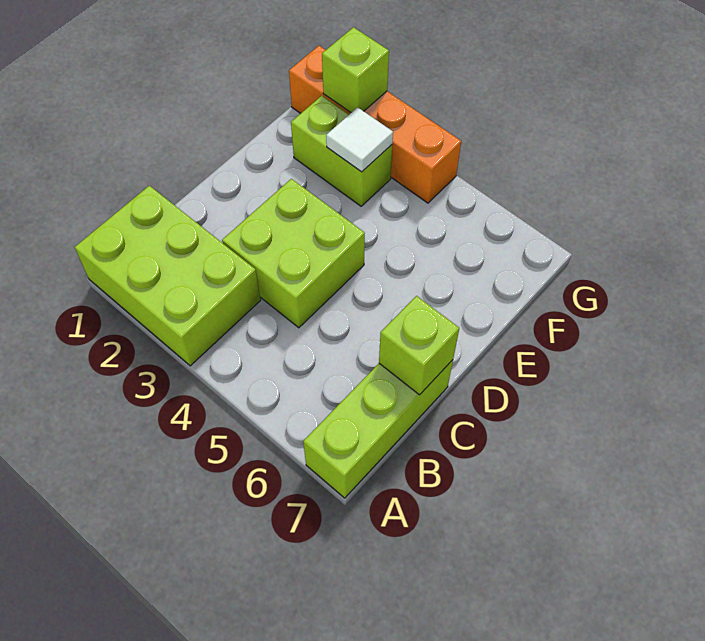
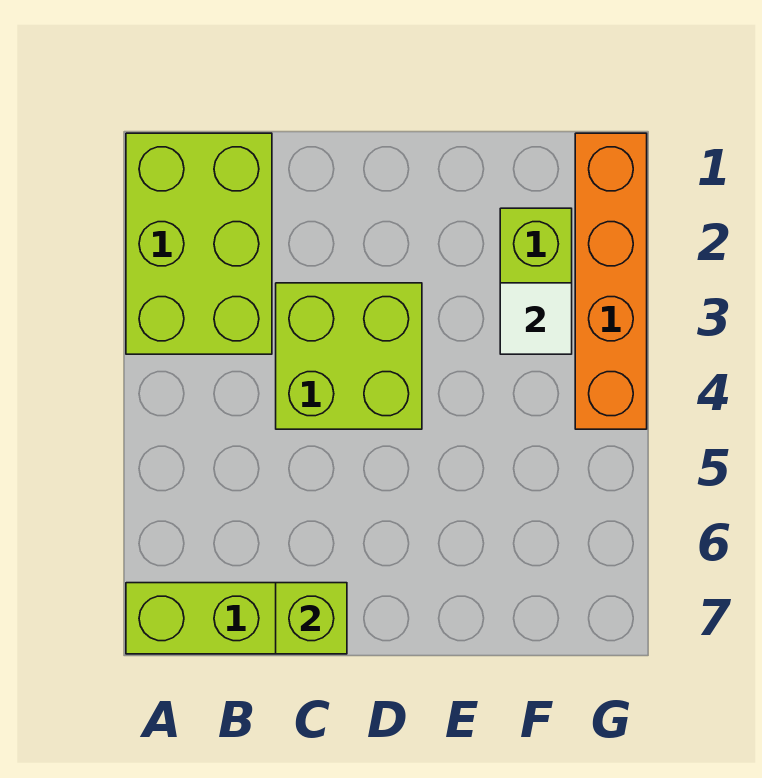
lime 1x1 brick [322,27,389,113] -> none

